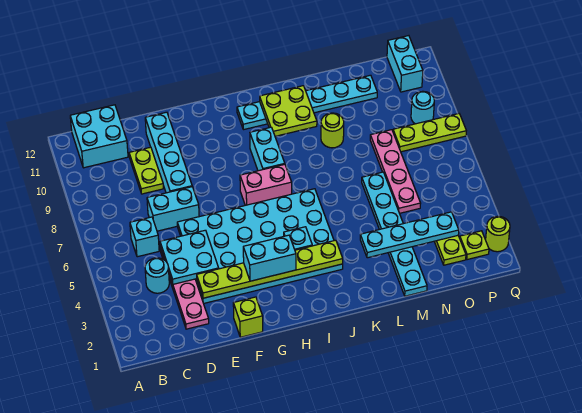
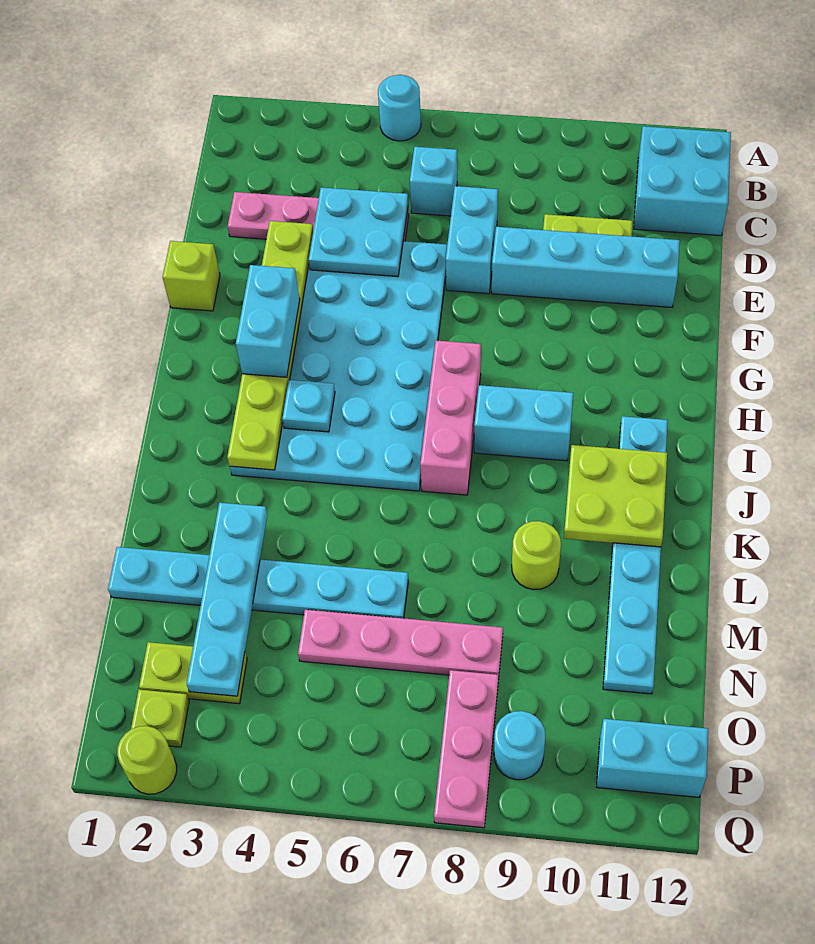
cyan 1x1 round brick [145,258,169,293] -> cyan 1x1 round brick moved to [378,75,421,141]
pink 1x2 brick [240,164,292,205] -> pink 1x3 brick [420,340,481,495]
lime 1x3 plate [393,114,466,152] -> pink 1x3 plate [434,670,499,828]

